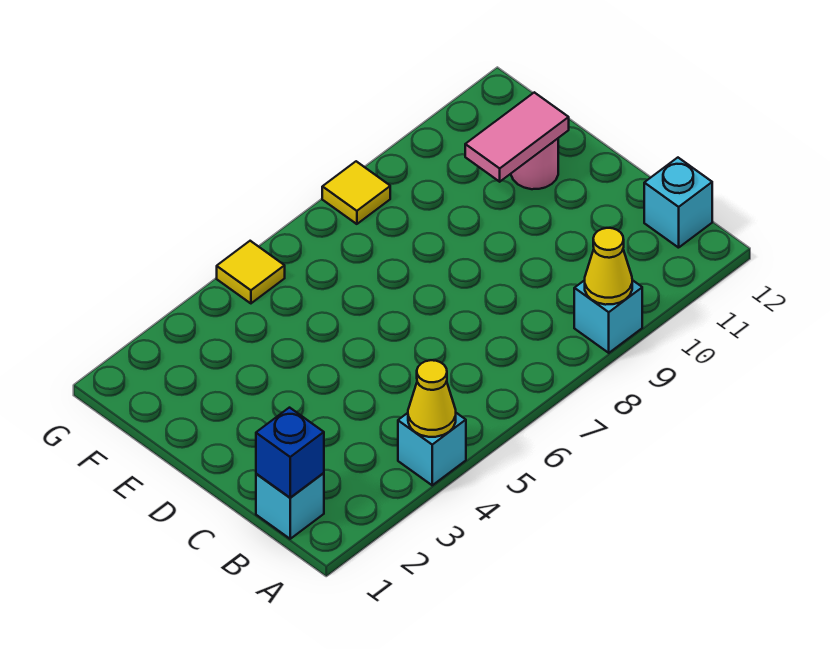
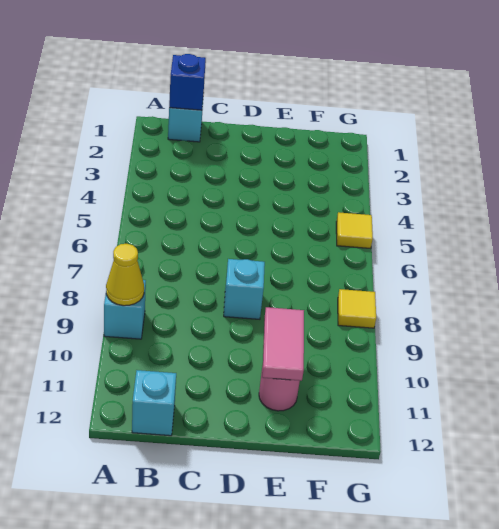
cyan 1x1 brick [398,413,466,485] -> cyan 1x1 brick moved to [224,259,265,319]
yellow 1x1 cone [408,360,456,437] -> none

